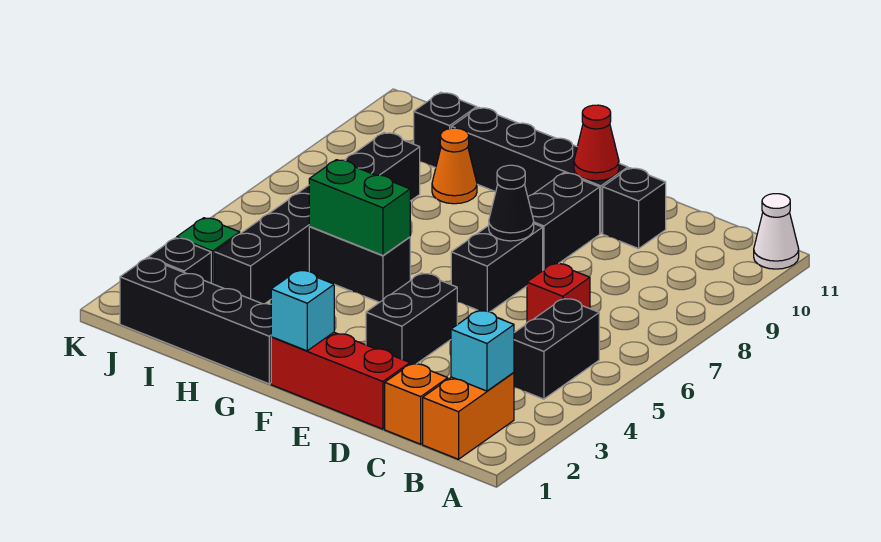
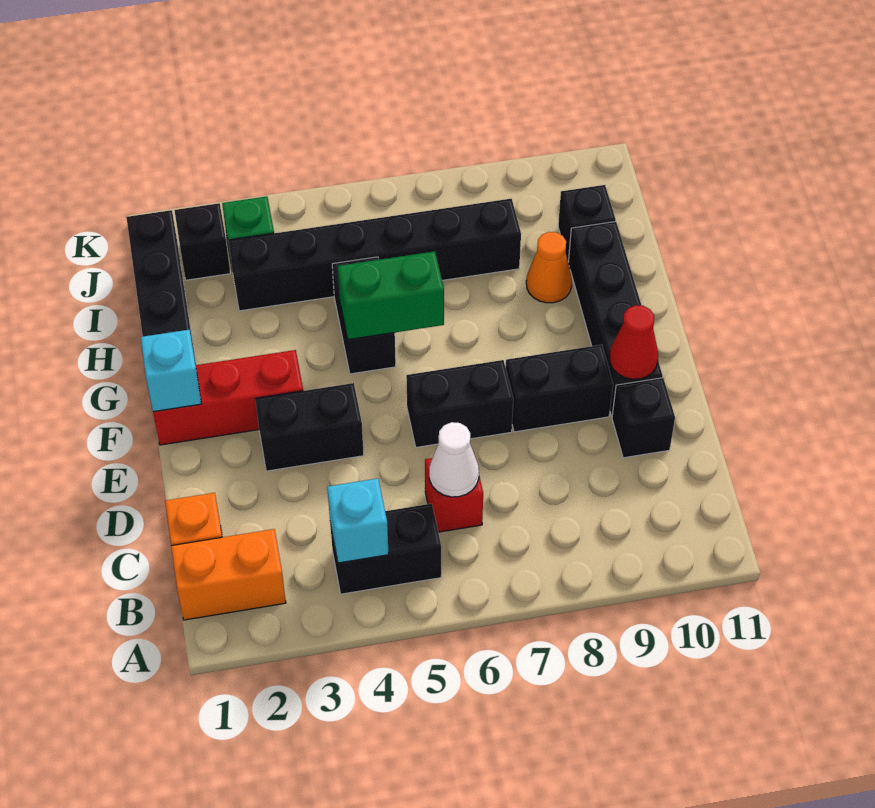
white 1x1 cone [754,194,799,269] -> white 1x1 cone moved to [429,422,479,497]
cyan 1x1 brick [451,310,514,391] -> cyan 1x1 brick moved to [327,478,389,563]
red 1x3 brick [271,332,410,429] -> red 1x3 brick turned to [153,350,303,445]
black 1x1 cone [489,165,534,241] -> none
green 1x2 brick [309,160,410,255] -> green 1x2 brick turned to [338,251,444,340]

